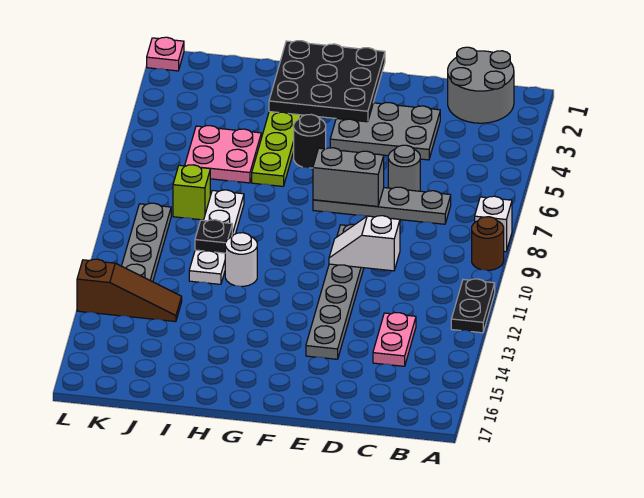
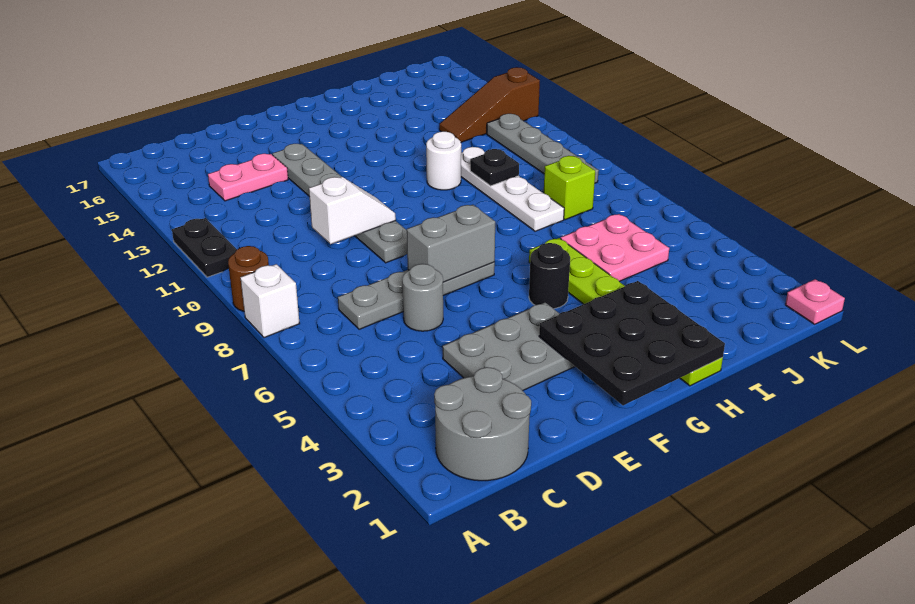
pink 1x2 plate [373,313,416,366] -> pink 1x2 plate turned to [208,154,288,201]

